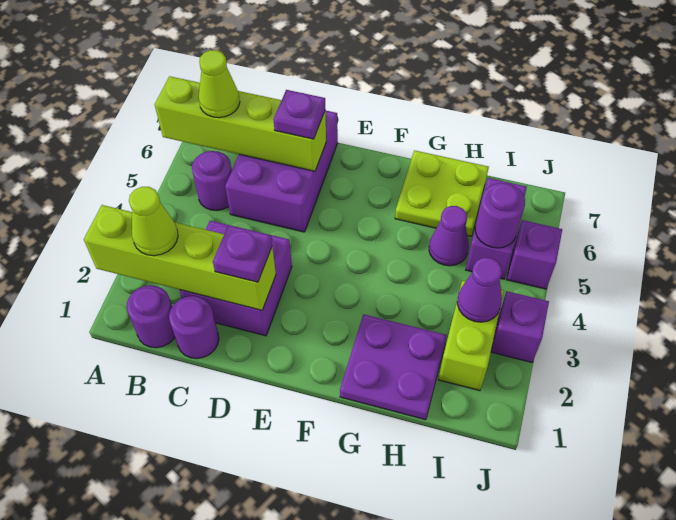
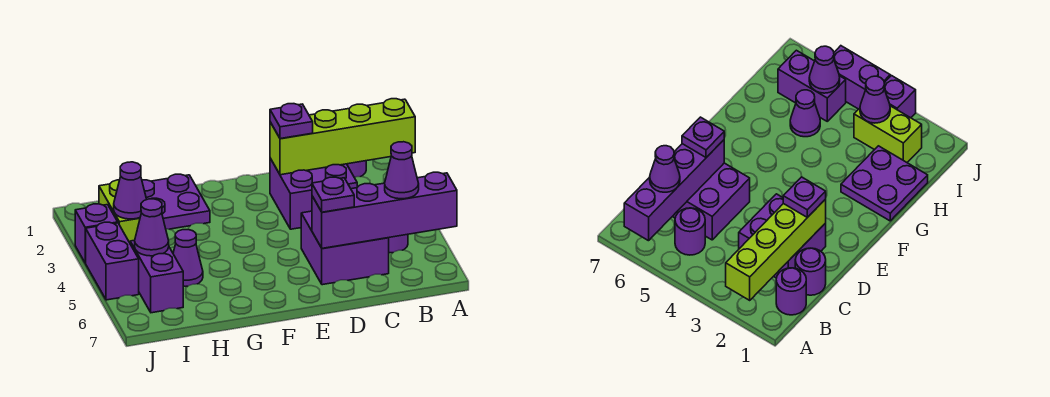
lime 1x4 brick [155,76,326,171] -> purple 1x4 brick [312,172,457,248]
lime 1x1 cone [129,187,178,256] -> none
lime 1x1 cone [199,50,240,118] -> purple 1x1 cone [385,142,419,199]
purple 2x3 brick [225,110,338,232] -> purple 2x2 brick [301,211,389,285]
lime 2x2 plate [395,150,489,236] -> none
purple 1x1 round brick [475,183,525,248] -> purple 1x1 cone [135,199,169,256]
purple 1x1 brick [507,220,562,289] -> purple 1x2 brick [86,222,139,300]

